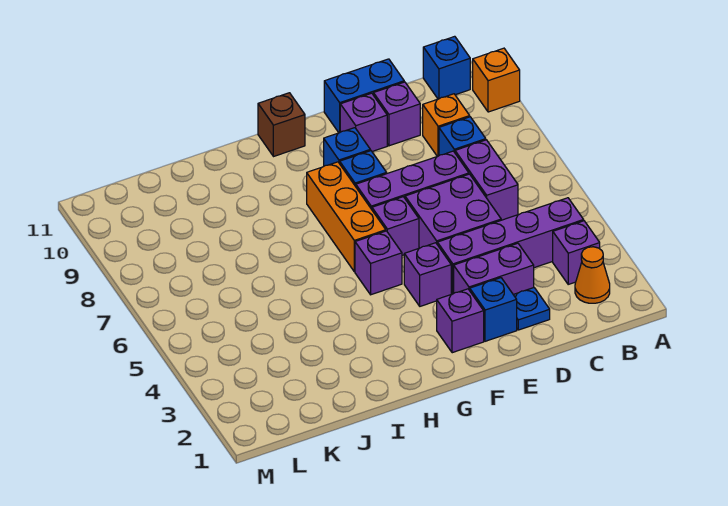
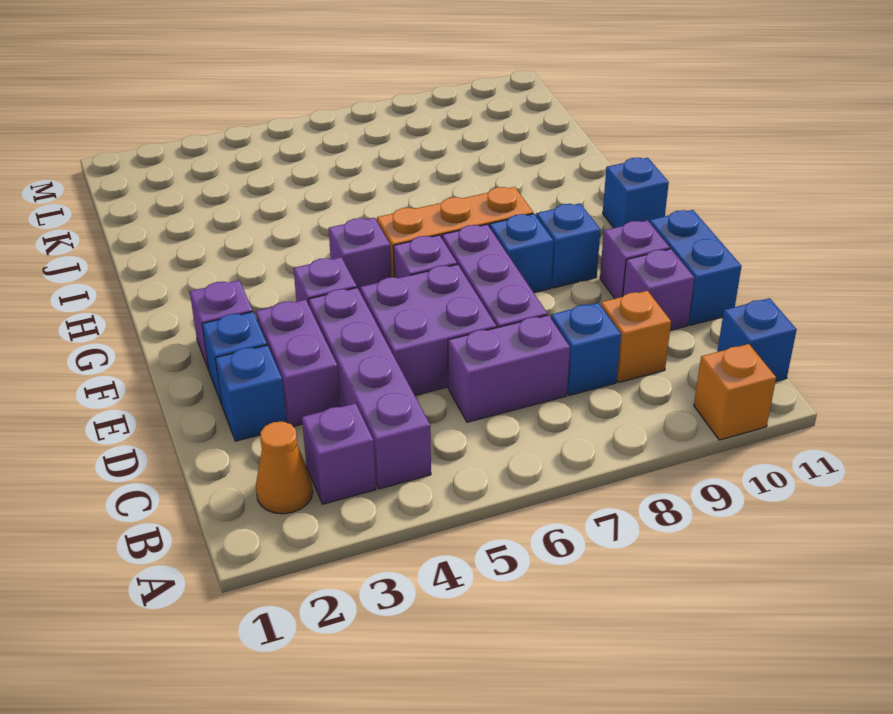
blue 1x1 plate [513,288,550,330] -> blue 1x1 brick [215,345,287,441]
brown 1x1 brick [258,93,305,157] -> blue 1x1 brick [603,158,669,228]

